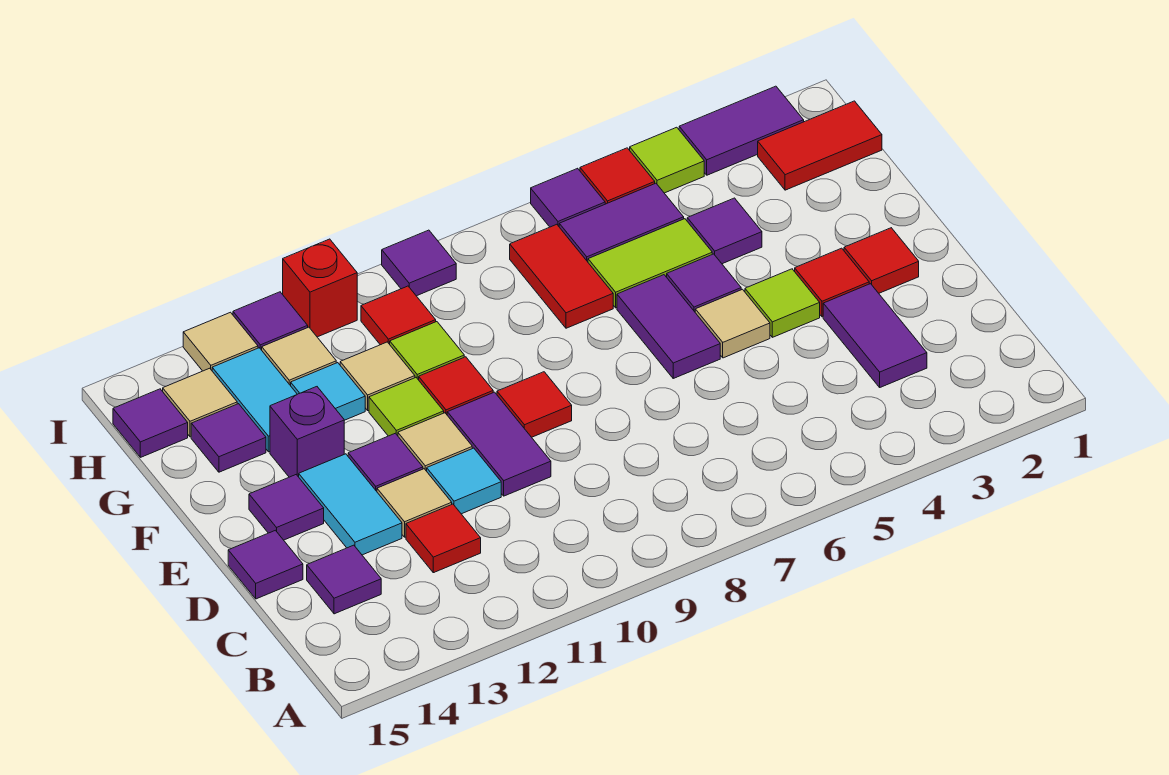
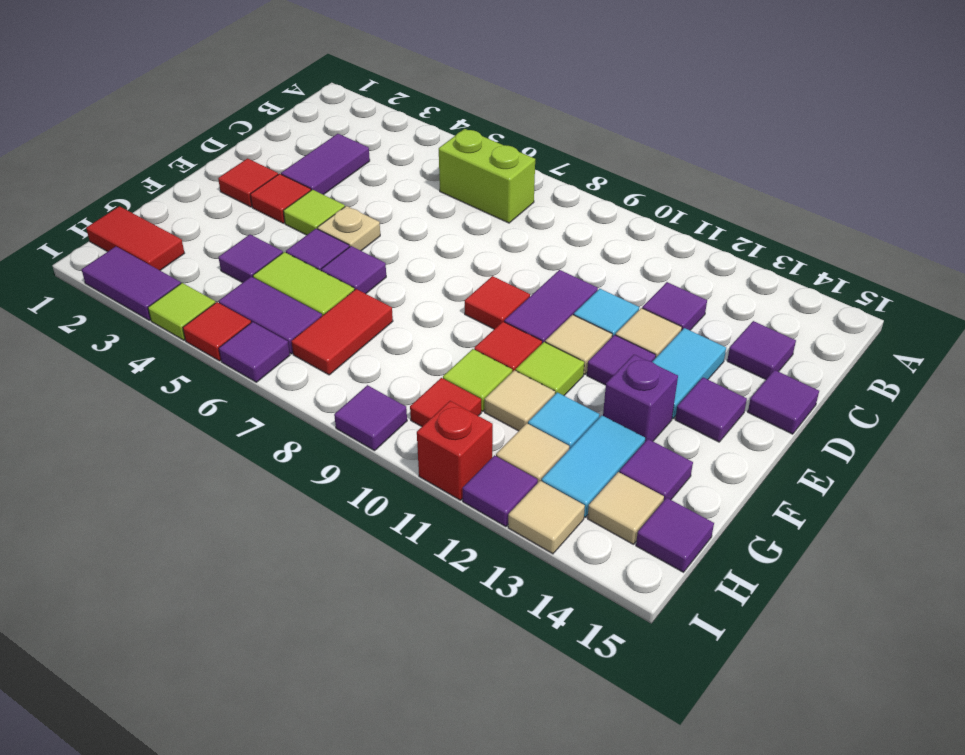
none -> lime 1x2 brick [439,129,535,223]
red 1x1 tile [406,504,481,573] -> purple 1x1 tile [642,282,707,330]
tan 1x1 tile [695,289,770,358] -> tan 1x1 plate [317,206,380,251]
purple 1x2 tile [617,275,720,378] -> purple 1x1 tile [321,246,386,294]

